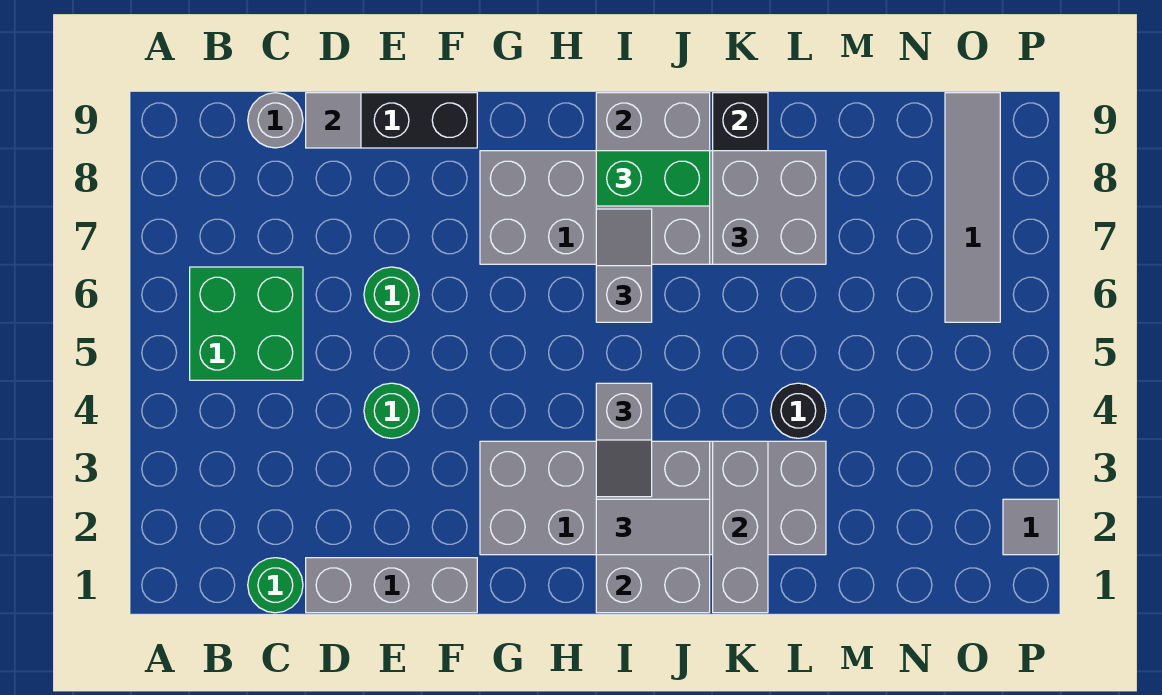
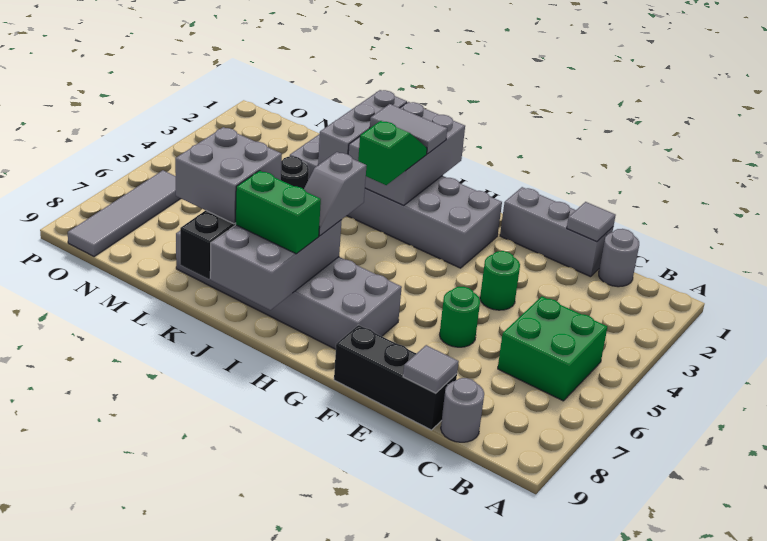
green 1x1 round brick [248,558,303,613] -> grey 1x1 round brick [599,229,639,287]
grey 1x2 slope [596,383,652,497] -> green 1x2 slope [358,121,427,185]
grey 1x1 tile [1003,499,1058,555] -> grey 1x1 tile moved to [567,202,616,242]

